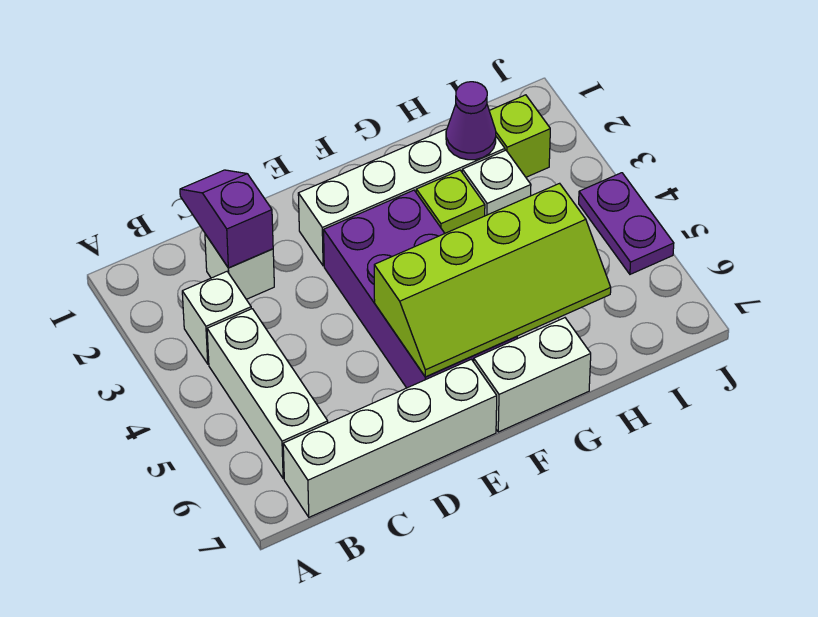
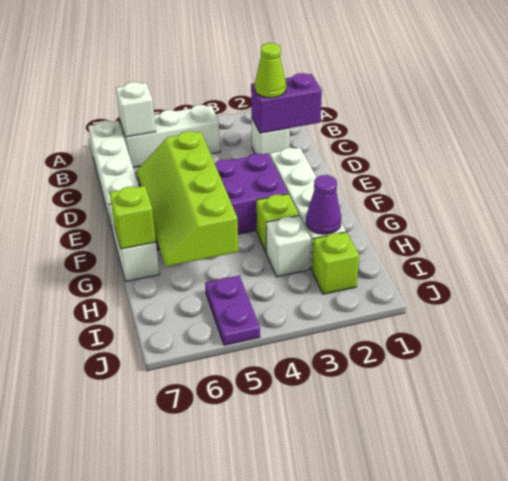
white 1x1 brick [182,272,251,364] -> white 1x1 brick moved to [116,82,156,137]
purple 1x2 slope [180,170,273,268] -> purple 1x2 brick [251,73,322,133]
none -> lime 1x1 cone [255,43,286,98]
none -> lime 1x1 brick [110,186,156,249]
purple 1x2 plate [579,173,674,274] -> purple 1x2 plate turned to [205,276,260,345]

